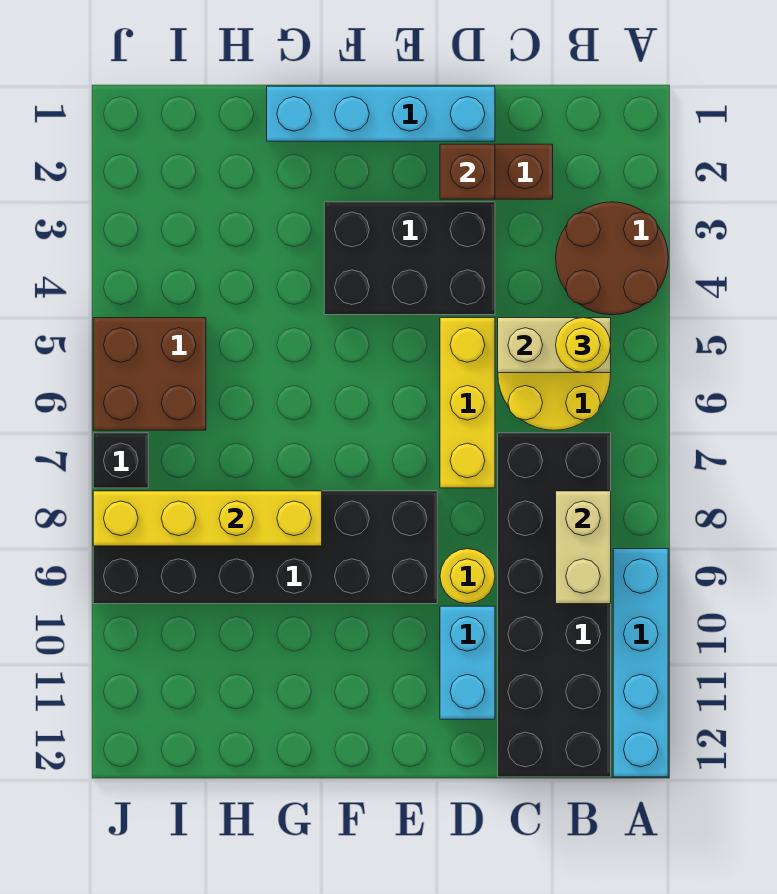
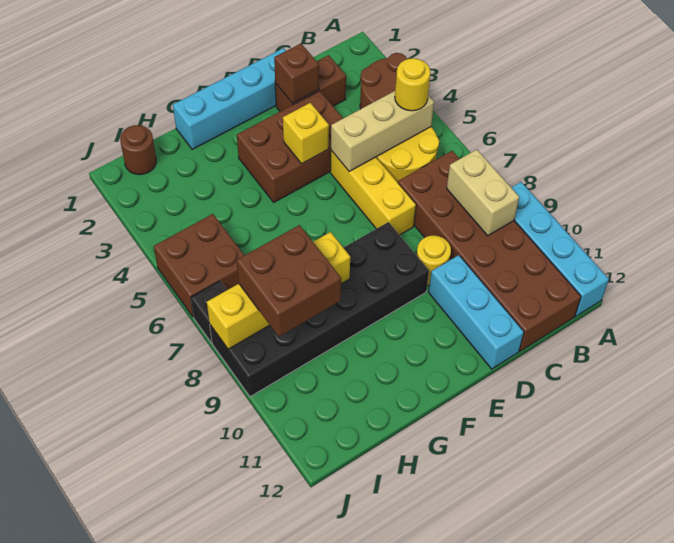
tan 1x2 brick [498,318,611,373] -> tan 1x3 brick [331,91,434,171]
black 2x6 brick [498,433,611,777] -> brown 2x6 brick [398,151,581,351]
black 2x3 brick [324,202,495,315] -> brown 2x3 brick [237,91,343,202]
cyan 1x2 brick [440,606,495,719] -> cyan 1x3 brick [429,255,524,369]
none -> yellow 1x1 brick [283,103,329,164]
none -> brown 2x2 brick [237,225,341,337]
none -> brown 1x1 round brick [120,125,156,175]

